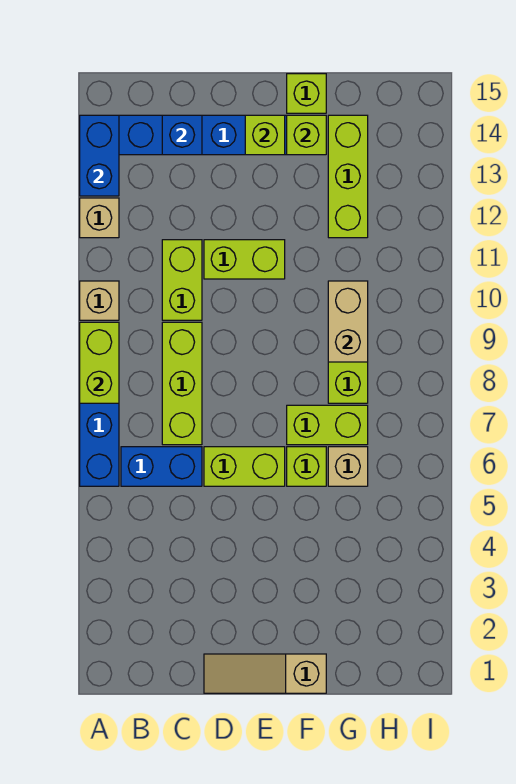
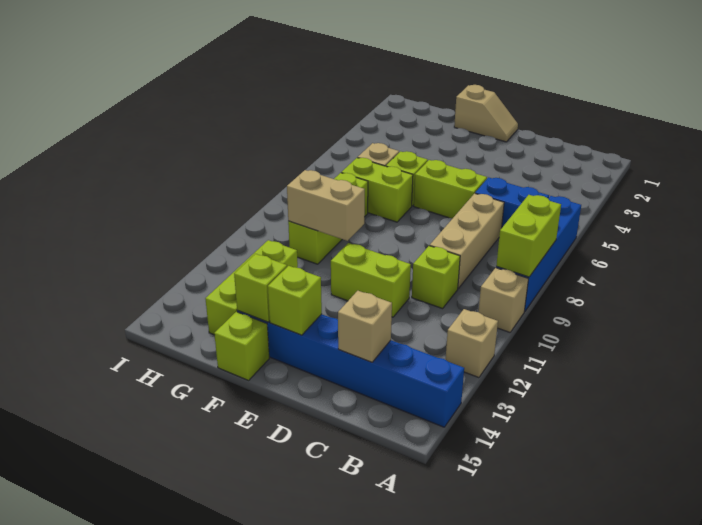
blue 1x2 brick [80,115,119,196] -> none
lime 1x3 brick [162,322,202,445] -> tan 1x3 brick [429,193,504,288]
lime 1x2 brick [162,240,202,320] -> lime 1x1 brick [412,246,460,309]
blue 1x1 brick [162,115,202,155] -> tan 1x1 brick [338,291,392,362]
tan 1x3 slope [204,654,326,693] -> tan 1x2 slope [454,85,518,142]
tan 1x2 brick [328,281,368,362] -> tan 1x2 brick turned to [287,170,365,241]

